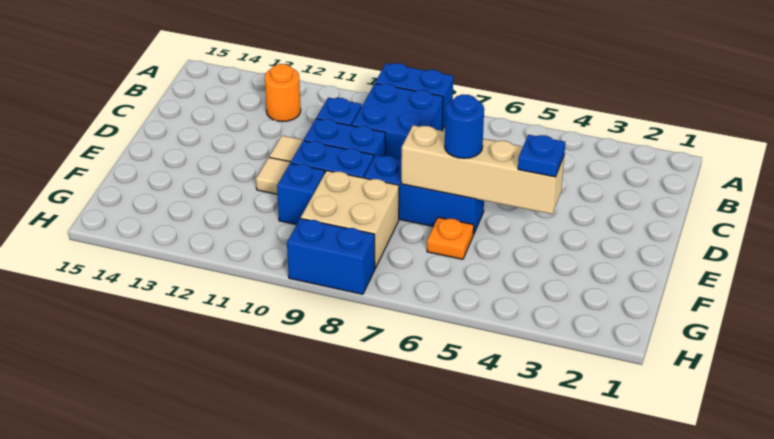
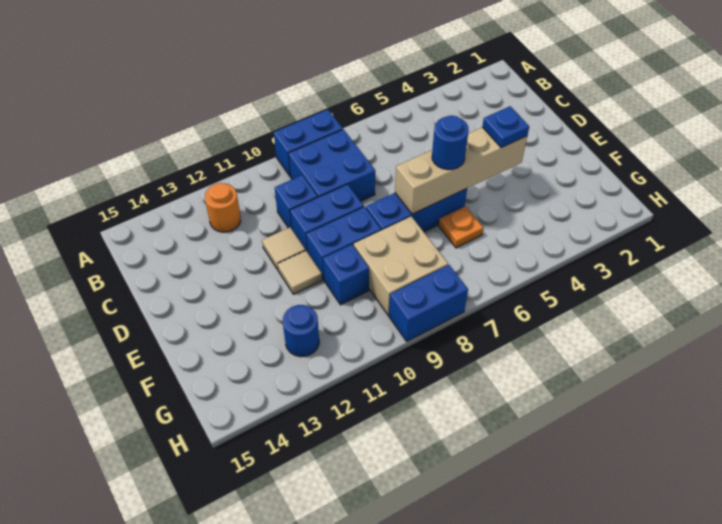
none -> blue 1x1 round brick [283,305,319,357]

